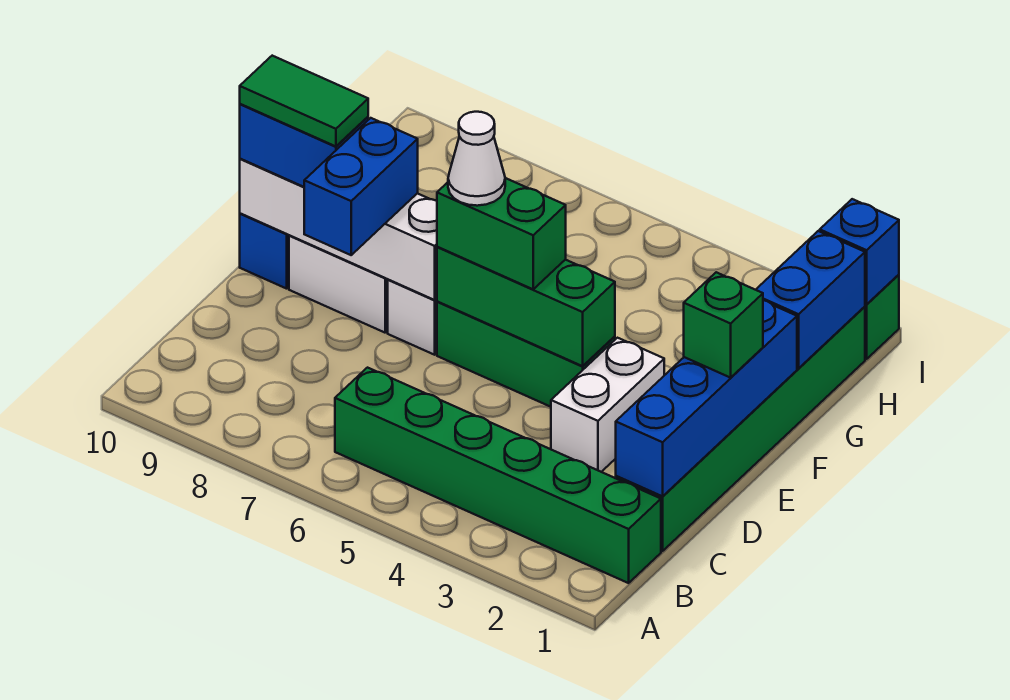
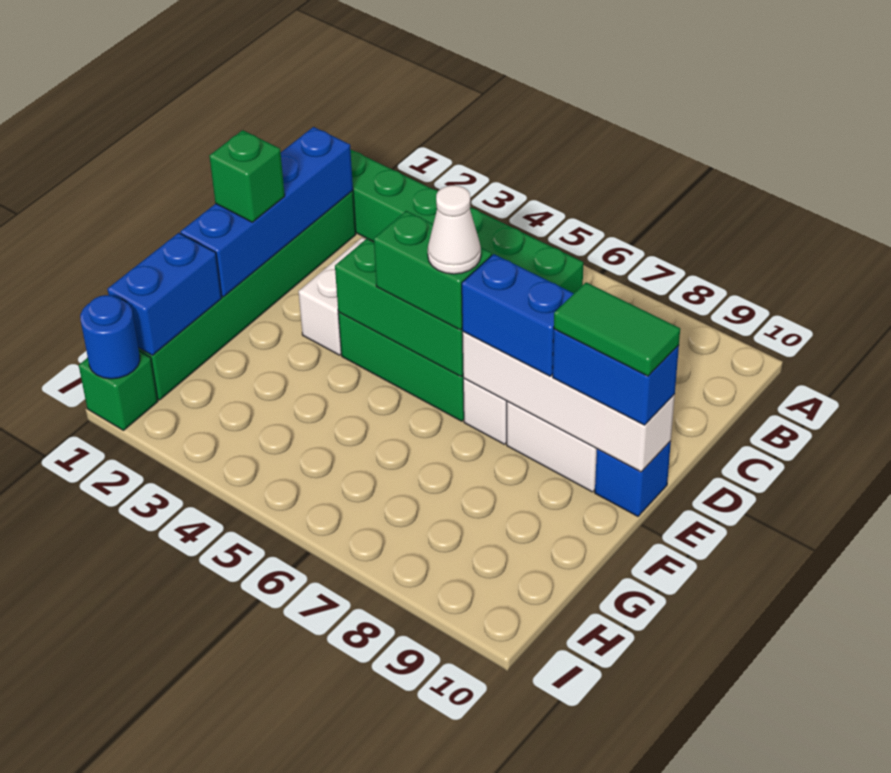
blue 1x2 brick [304,118,418,255] -> blue 1x2 brick turned to [462,254,574,376]
blue 1x1 brick [820,199,899,304] -> blue 1x1 round brick [80,295,140,379]

